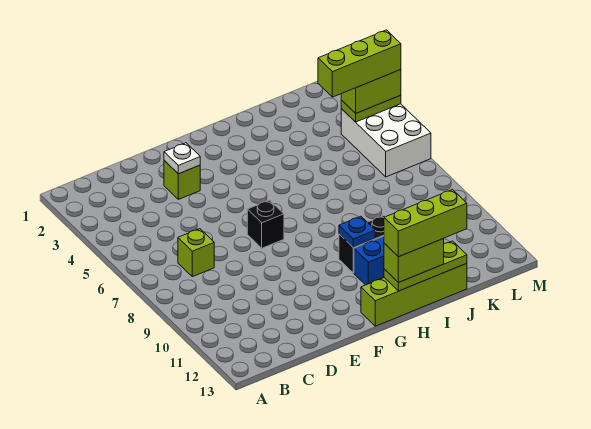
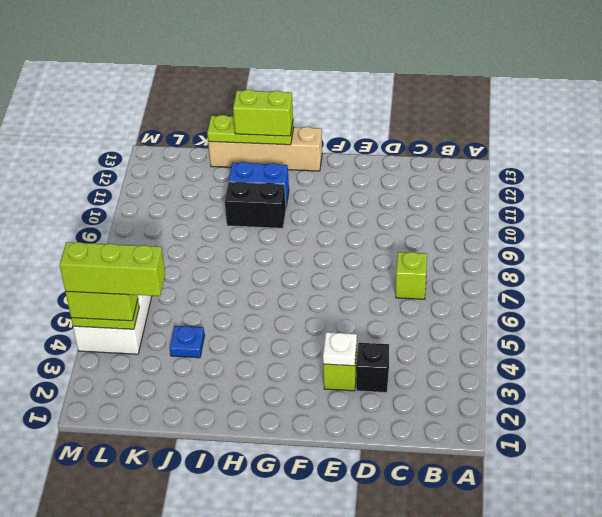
black 1x1 brick [247,200,284,248] -> black 1x1 brick moved to [356,343,389,393]
lime 1x4 brick [361,263,467,326] -> tan 1x4 brick [208,127,322,171]
blue 1x1 plate [339,216,375,247] -> blue 1x1 plate moved to [170,326,205,358]
lime 1x3 brick [384,190,467,257] -> none

